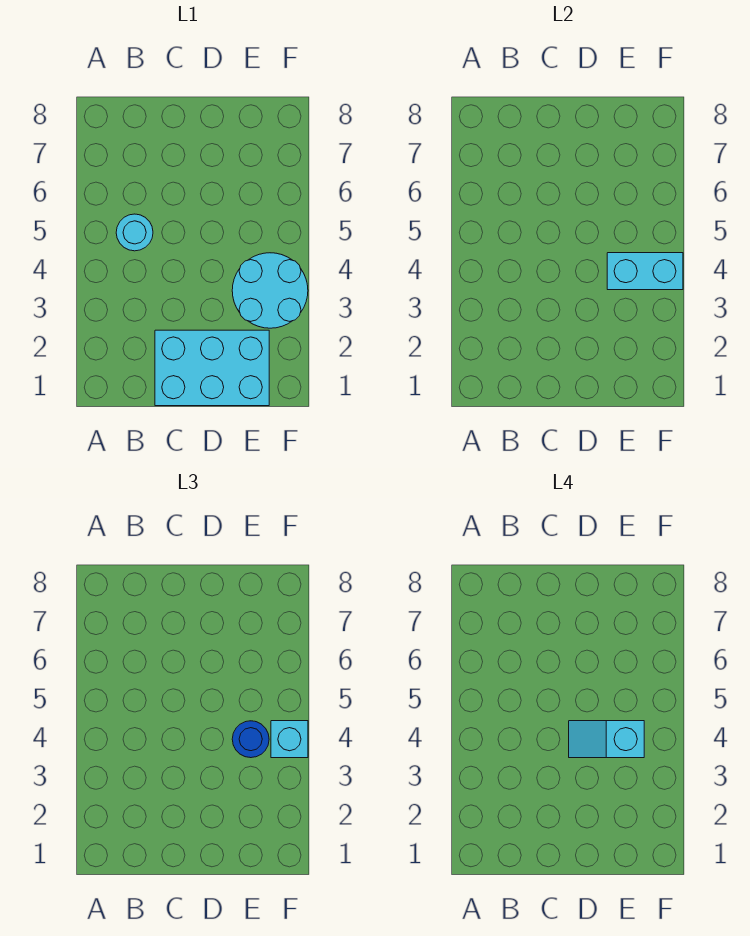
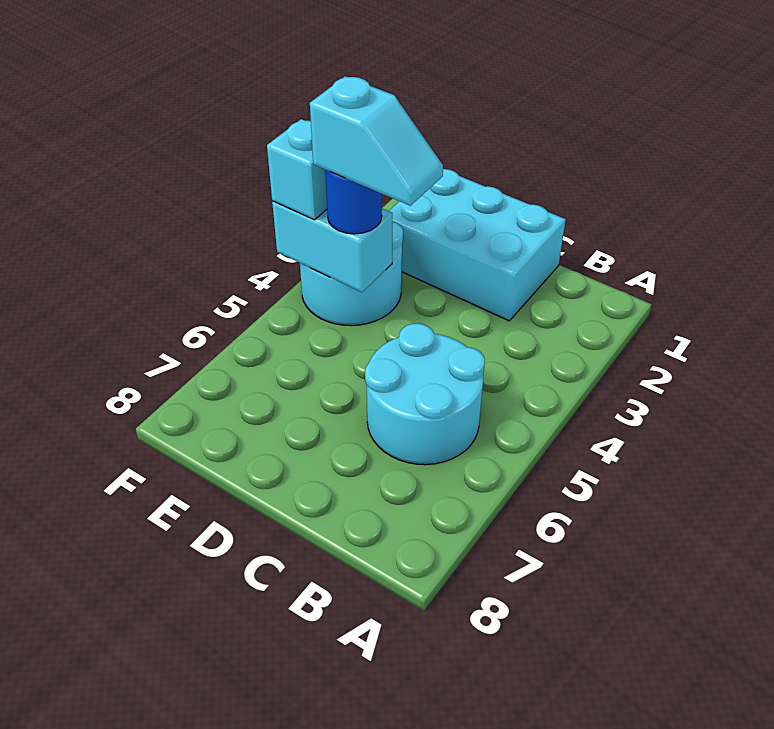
cyan 1x1 round brick [116,214,153,251] -> cyan 2x2 round brick [365,323,485,465]

